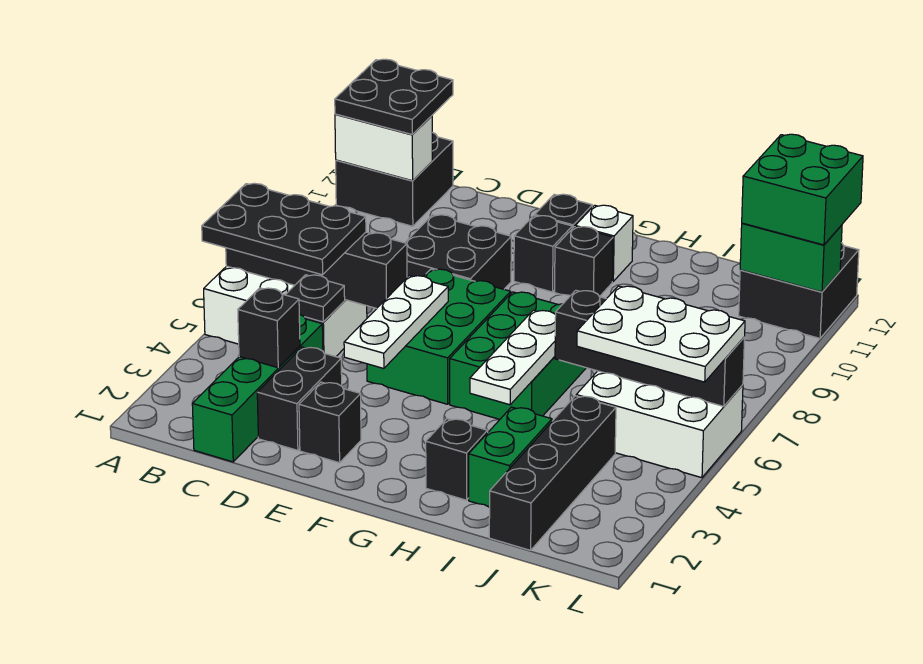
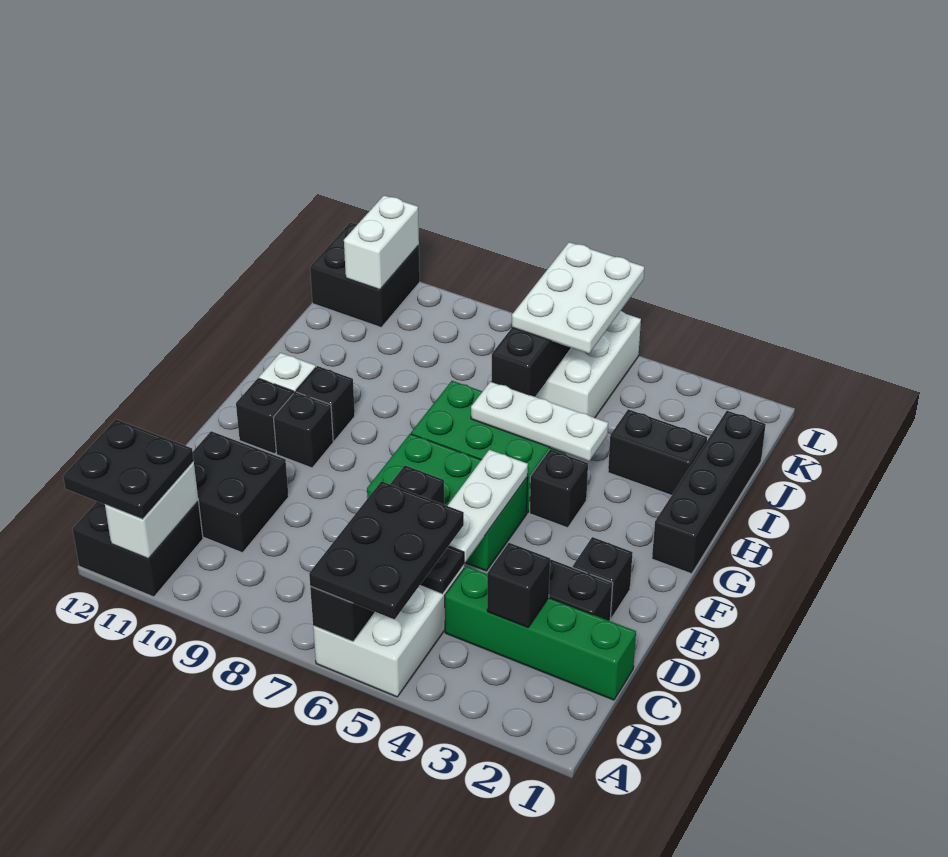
black 2x2 brick [405,215,511,289] -> black 2x2 brick moved to [193,431,289,553]
white 1x3 plate [344,276,448,369] -> white 1x3 plate turned to [447,450,528,563]
black 1x1 brick [426,419,488,500] -> black 1x1 brick moved to [530,450,588,528]
green 1x2 brick [469,407,552,507] -> black 1x2 brick [608,409,707,495]
black 1x4 brick [489,396,616,550] -> black 1x4 brick turned to [652,411,766,574]
green 1x2 brick [740,223,842,292] -> white 1x2 brick [344,195,419,290]
green 2x2 brick [742,134,863,245] -> none

